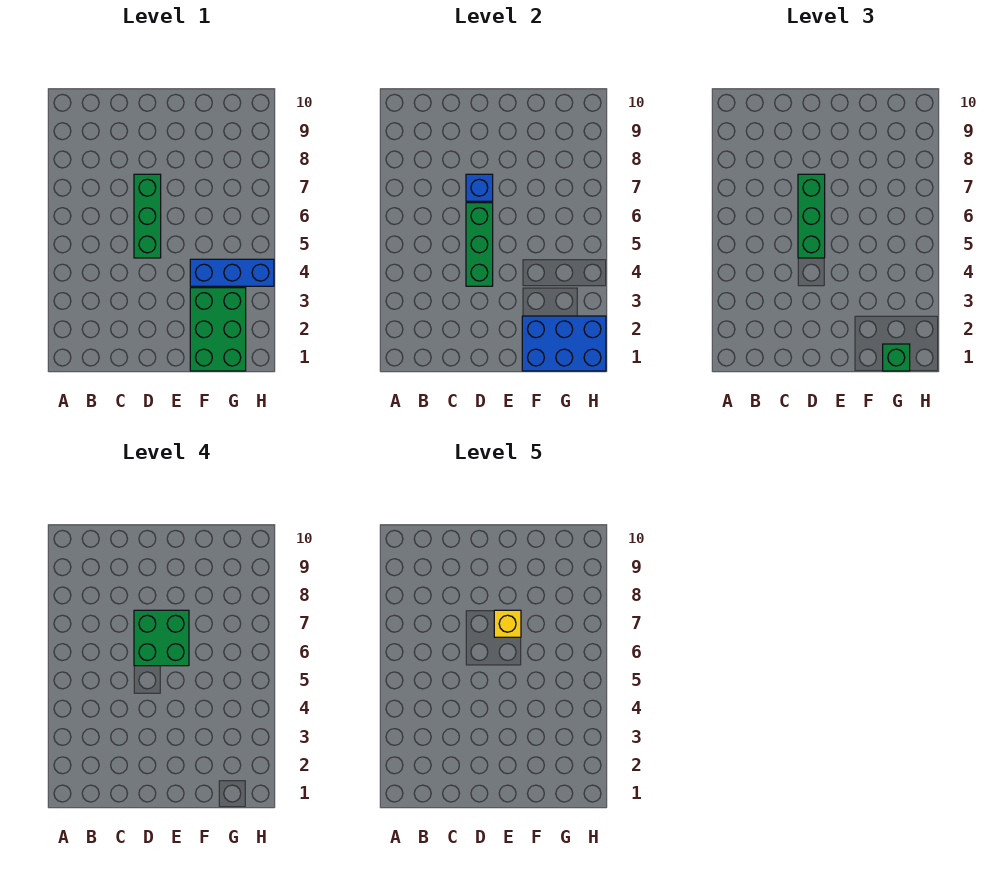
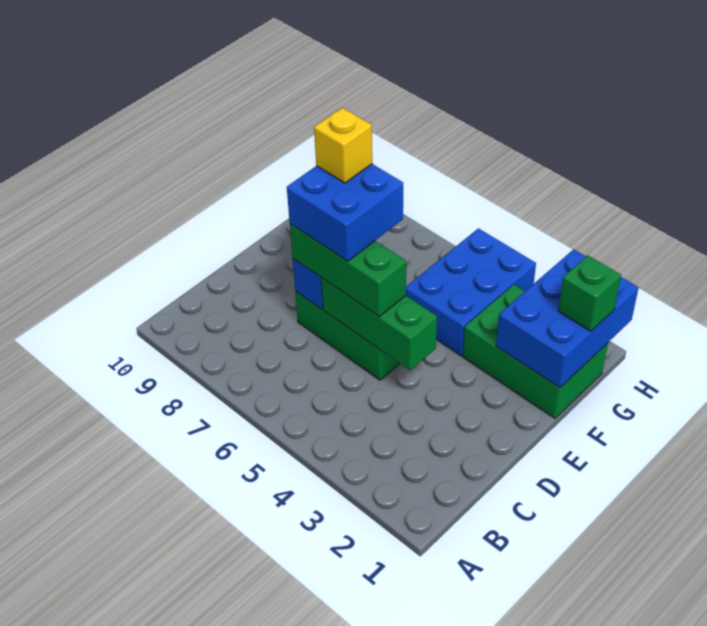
green 2x2 brick [134,610,189,666] -> blue 2x2 brick [287,164,403,261]
blue 1x3 brick [190,259,274,286] -> blue 2x3 brick [406,228,536,356]

